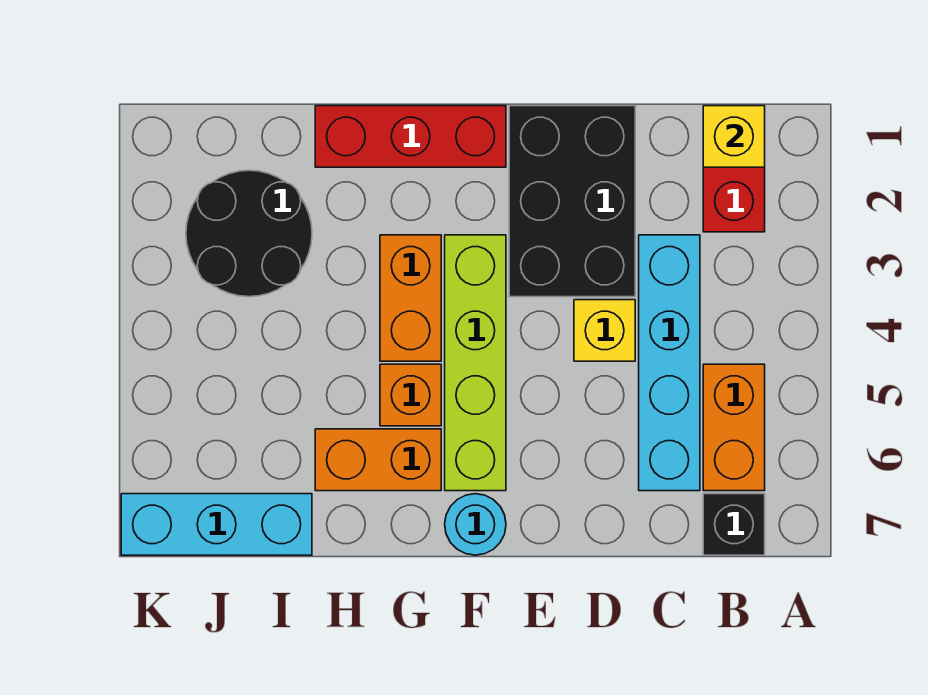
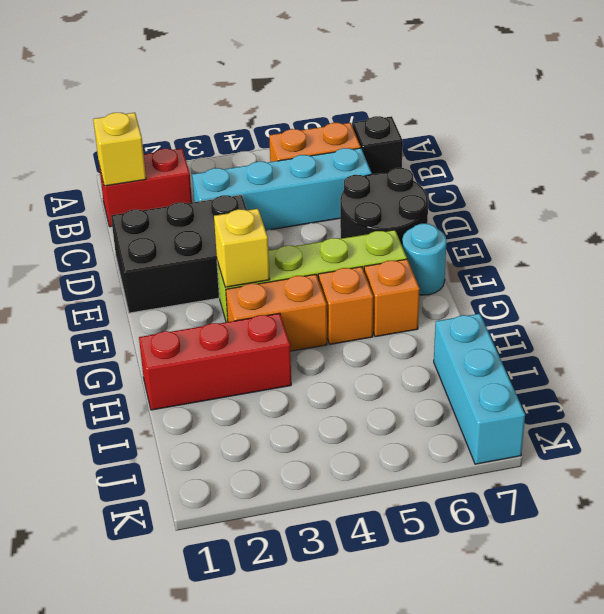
yellow 1x1 brick [574,300,635,361] -> yellow 1x1 brick moved to [214,209,270,287]
red 1x3 brick [315,106,506,167] -> red 1x3 brick turned to [139,313,291,410]
orange 1x2 brick [315,429,441,491] -> orange 1x1 brick [364,259,420,337]
black 2x2 round brick [186,170,312,297] -> black 2x2 round brick moved to [340,168,428,245]

